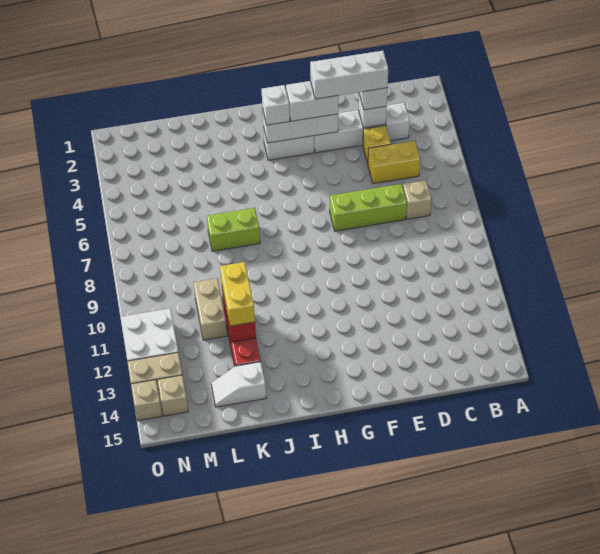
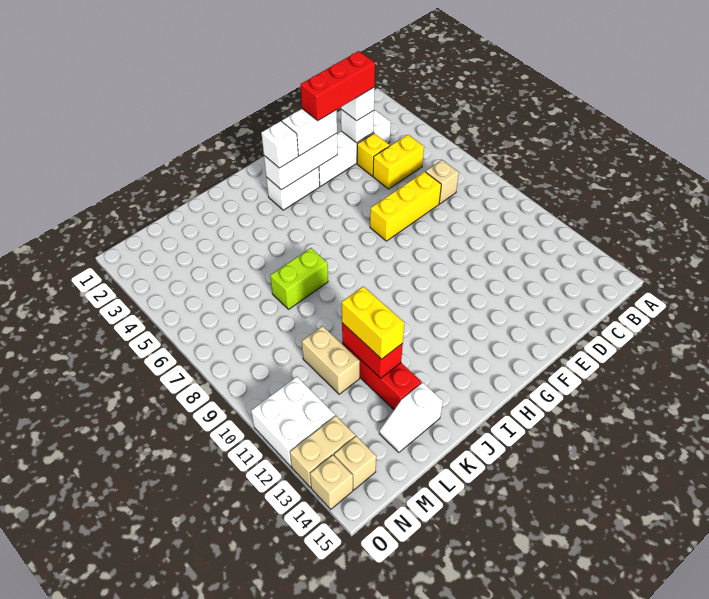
white 1x3 brick [310,51,388,99] -> red 1x3 brick [300,51,375,121]
lime 1x3 brick [330,184,407,231] -> yellow 1x3 brick [370,172,441,241]

